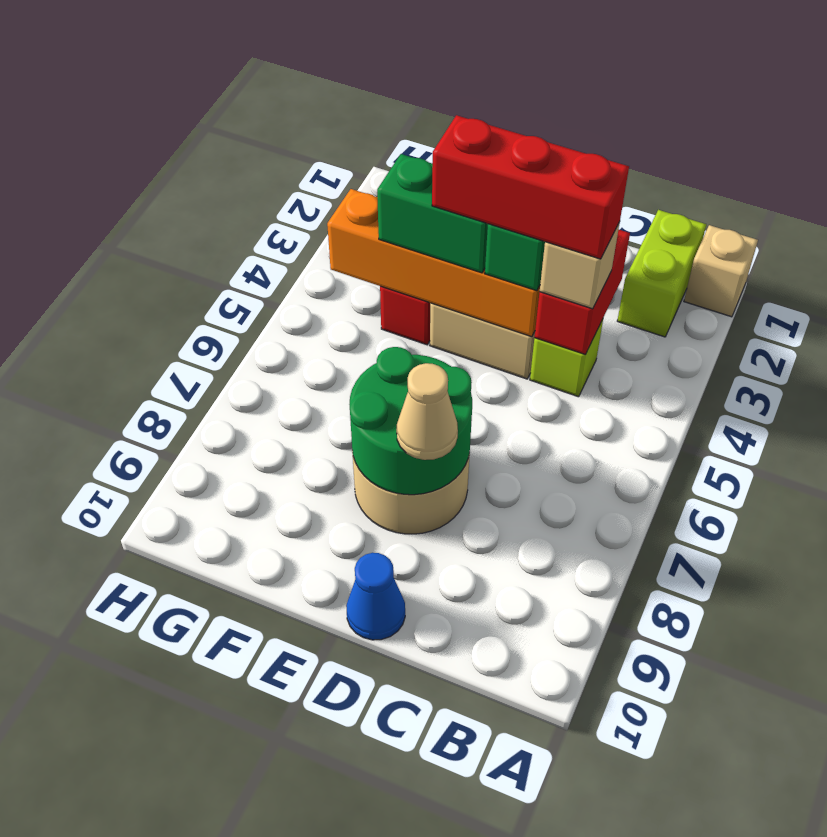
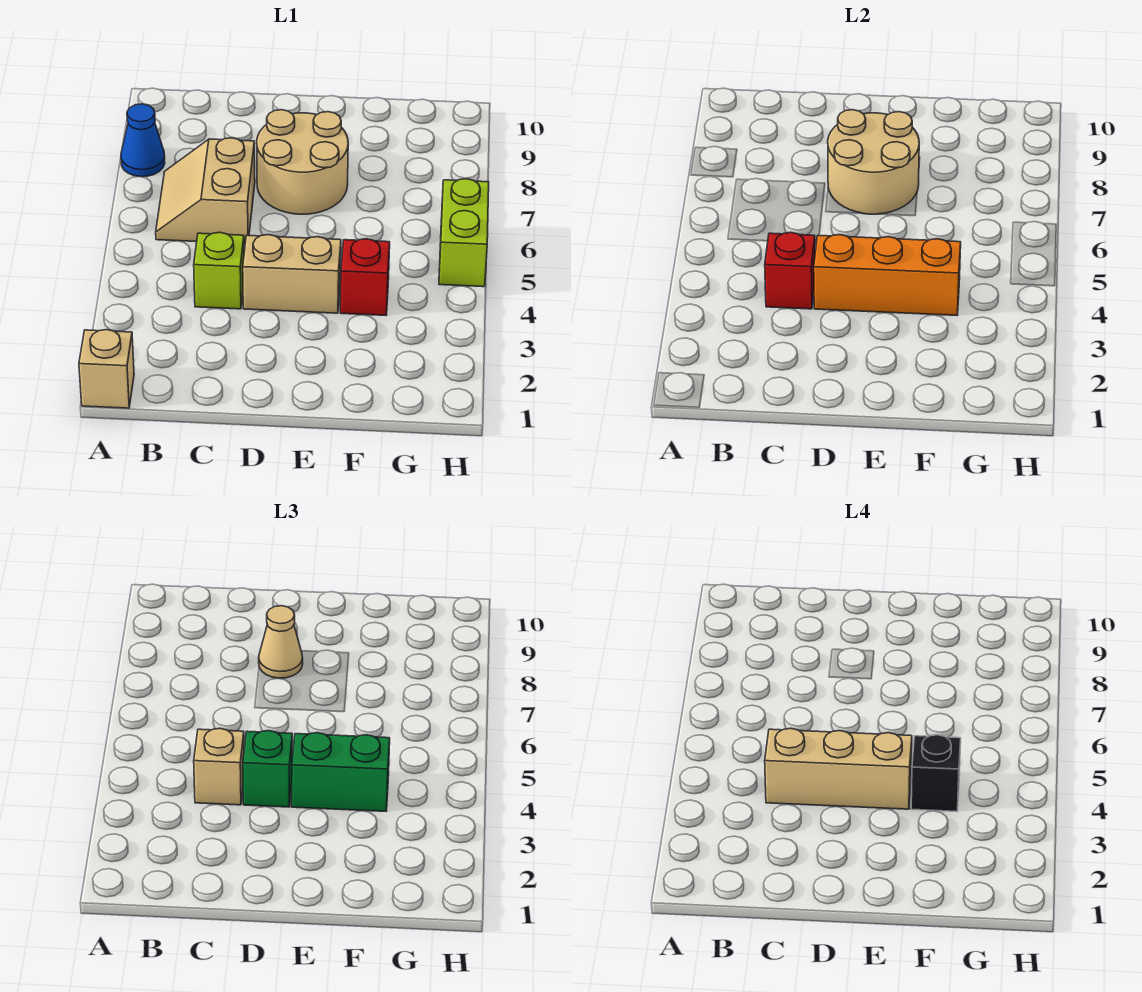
lime 1x2 brick [617,210,706,337] -> lime 1x2 brick moved to [439,179,489,287]
none -> tan 2x2 slope [156,138,255,244]
red 1x2 brick [535,230,630,355] -> red 1x1 brick [765,232,815,309]
red 1x3 brick [432,115,629,259] -> tan 1x3 brick [765,728,912,809]
orange 1x4 brick [327,189,540,337] -> orange 1x3 brick [814,235,961,315]
green 2x2 round brick [350,347,472,495] -> tan 2x2 round brick [828,110,919,214]
blue 1x1 cone [346,553,405,640] -> blue 1x1 cone moved to [121,104,165,177]
none -> black 1x1 brick [911,735,961,811]

